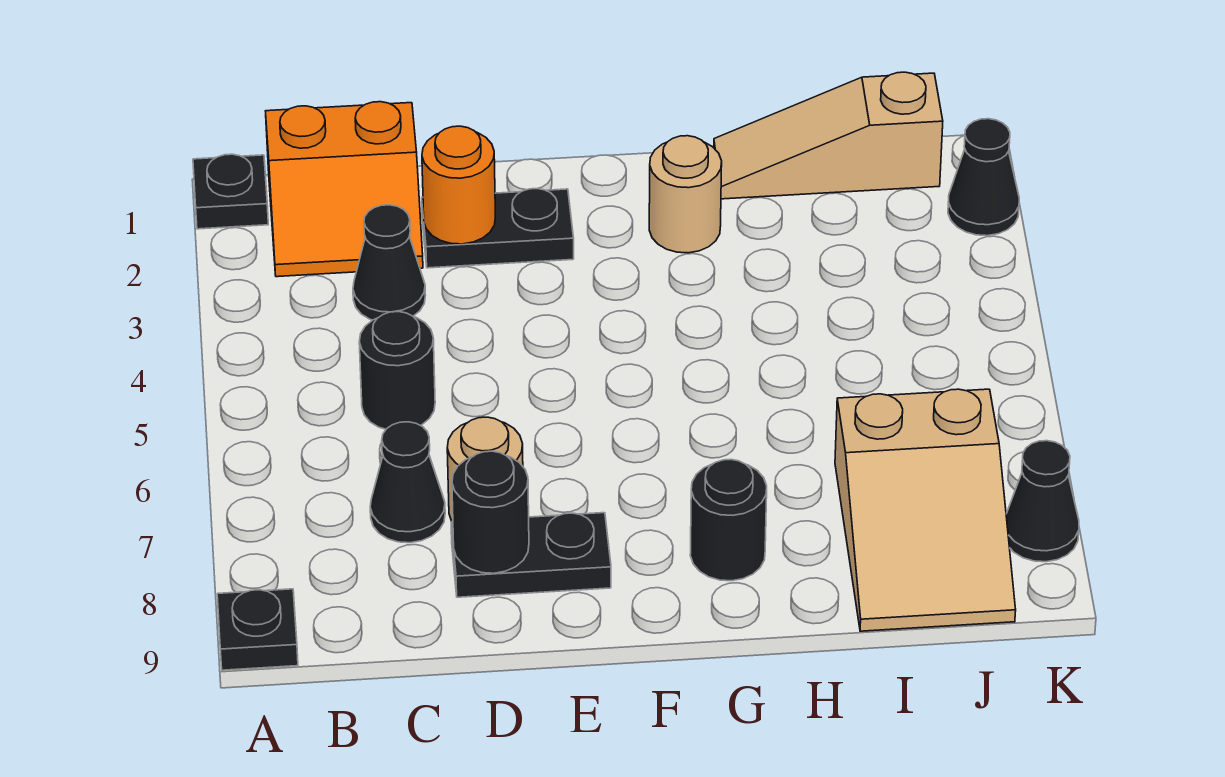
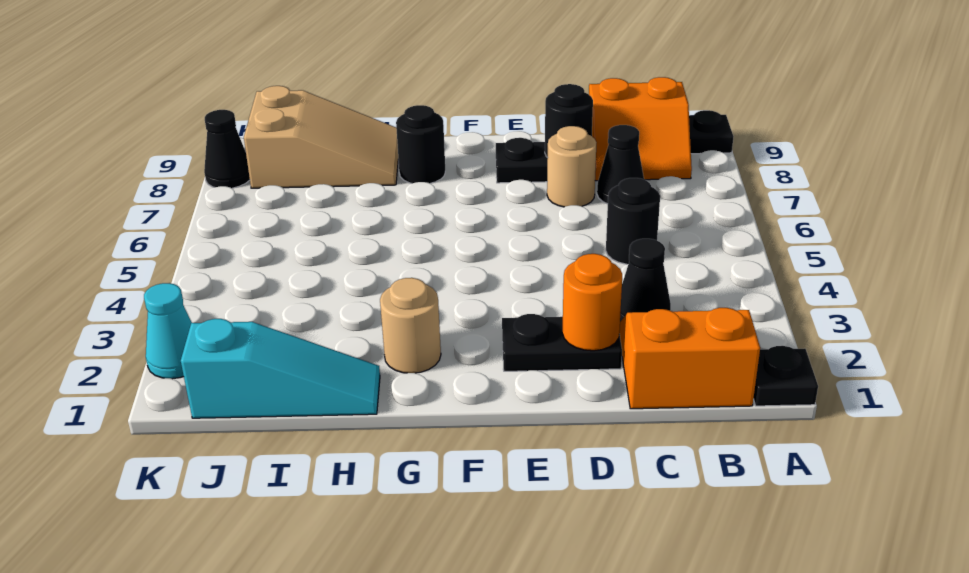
none -> orange 2x2 slope [589,77,692,181]
tan 1x3 slope [714,72,943,199] -> cyan 1x3 slope [181,319,380,418]
tan 2x3 slope [835,389,1016,631] -> tan 2x3 slope turned to [244,86,398,188]
black 1x1 cone [948,119,1019,236] -> cyan 1x1 cone [144,283,192,379]

